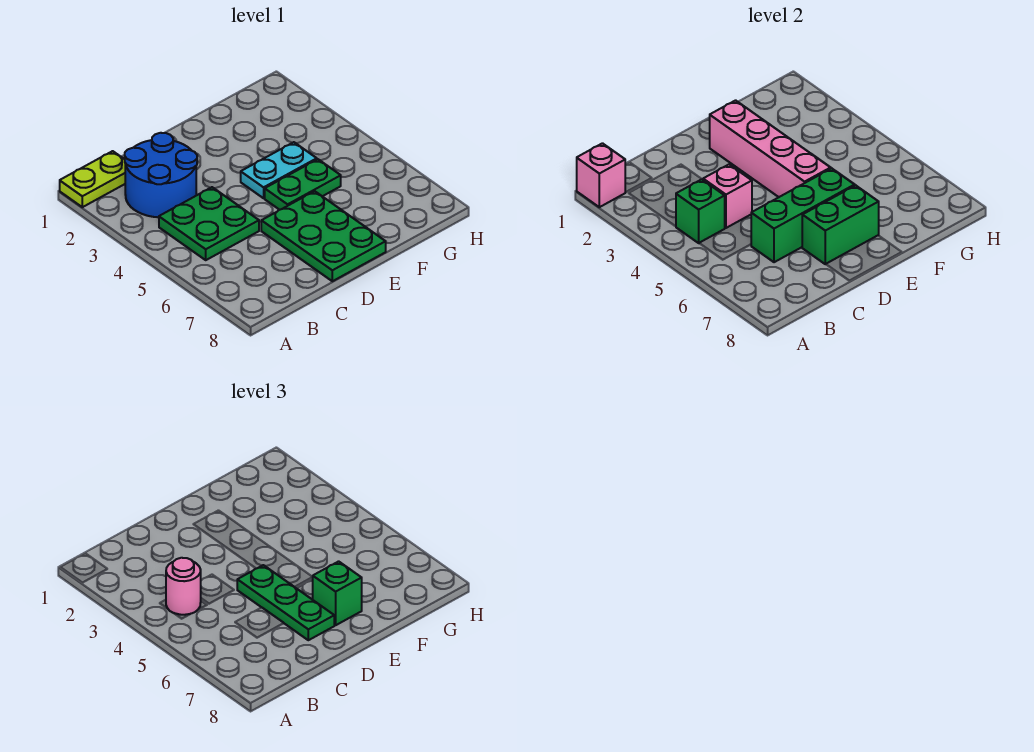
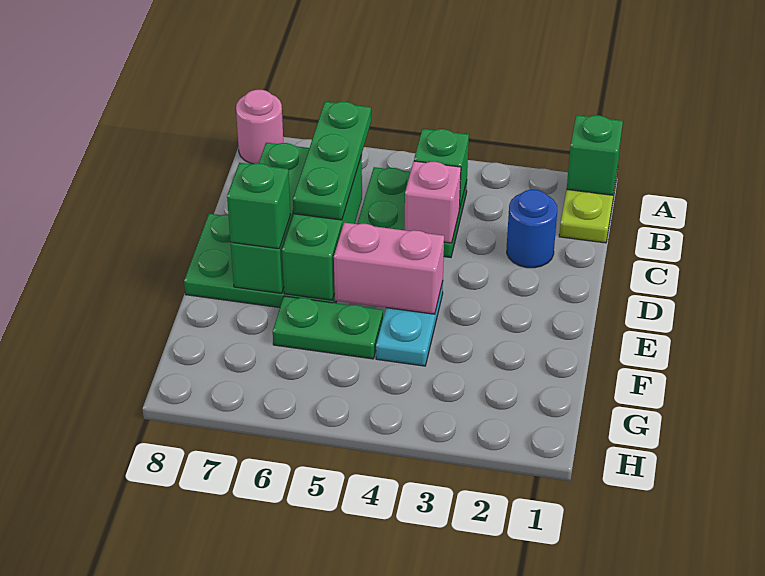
pink 1x1 brick [577,143,625,207] -> green 1x1 brick [567,115,623,195]
blue 2x2 round brick [125,133,197,217] -> blue 1x1 round brick [507,190,557,268]
pink 1x1 round brick [166,558,201,615] -> pink 1x1 round brick moved to [236,90,283,164]
green 1x3 plate [237,565,334,640] -> green 1x3 plate turned to [293,102,371,220]
green 1x2 brick [802,185,879,264] -> green 1x3 brick [231,143,309,293]
pink 1x4 brick [710,100,831,197] -> pink 1x2 brick [334,223,444,314]
green 1x2 plate [265,159,341,210] -> green 1x2 plate turned to [273,296,383,359]

